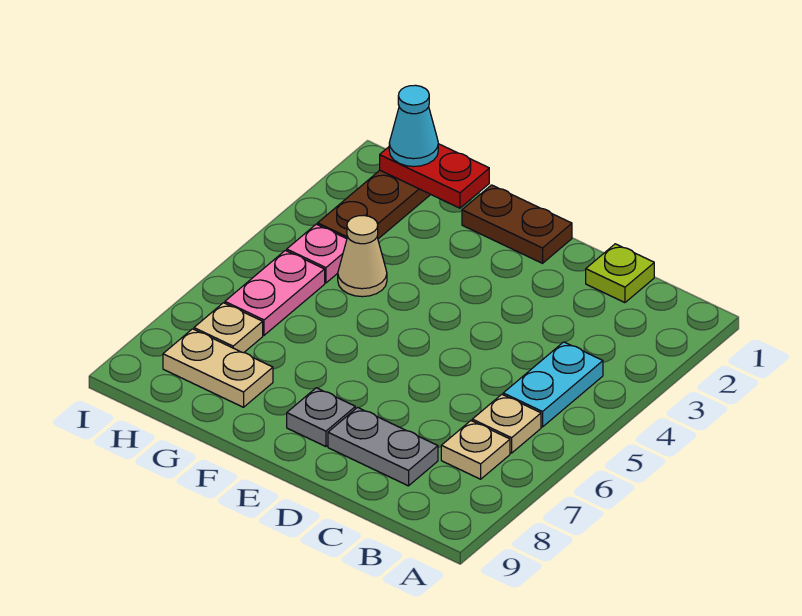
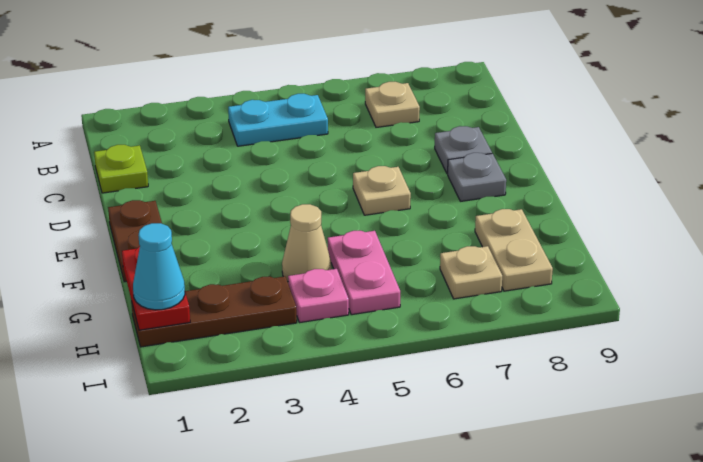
tan 1x1 plate [472,394,541,453] -> tan 1x1 plate moved to [353,166,411,215]
grey 1x2 plate [328,408,438,486] -> grey 1x1 plate [435,126,492,174]
pink 1x2 plate [225,250,325,335] -> pink 1x2 plate turned to [328,231,400,315]

